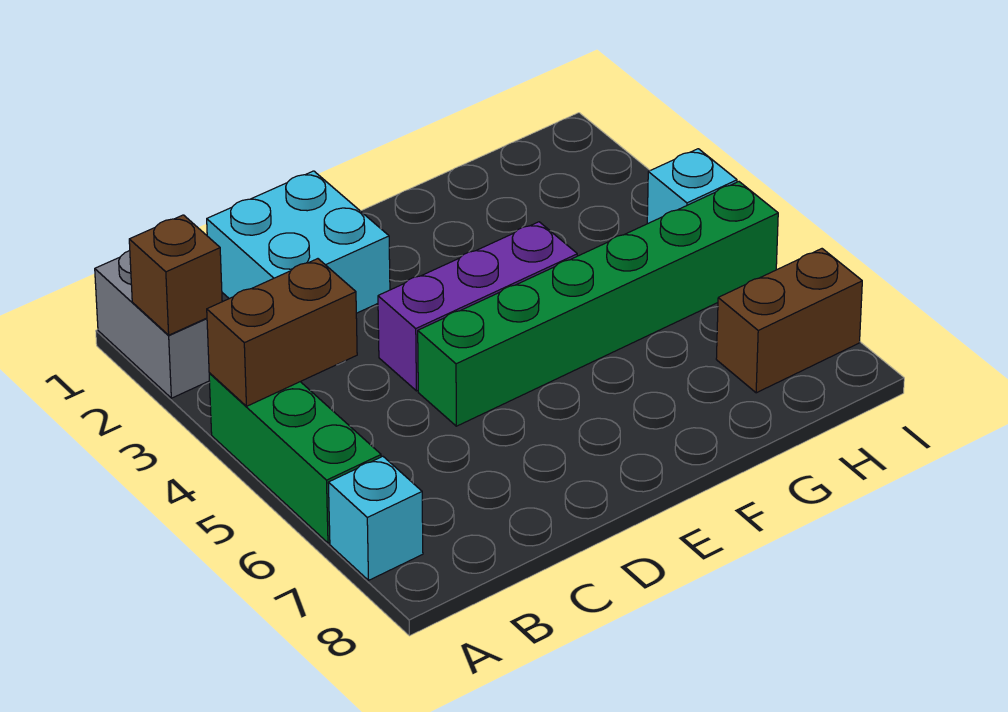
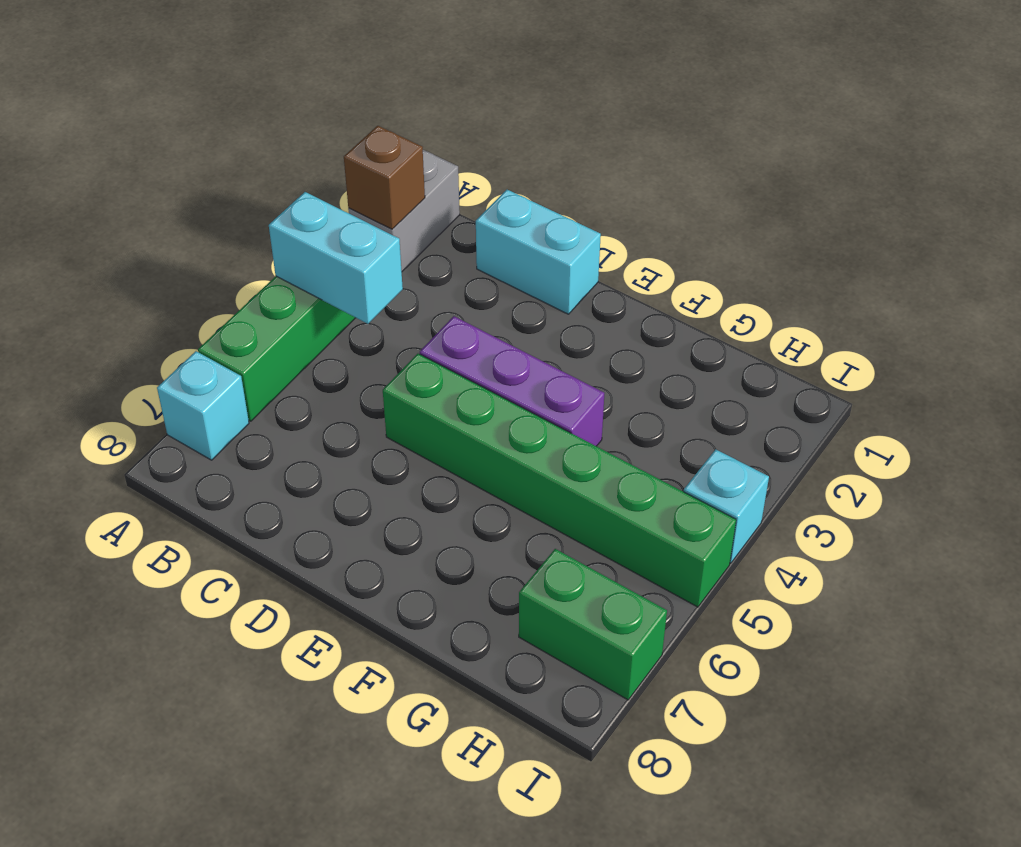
brown 1x2 brick [207,259,357,406] -> cyan 1x2 brick [269,192,403,324]
cyan 2x2 brick [207,171,390,313] -> cyan 1x2 brick [476,190,601,314]
brown 1x2 brick [716,249,862,393] -> green 1x2 brick [519,549,667,700]

